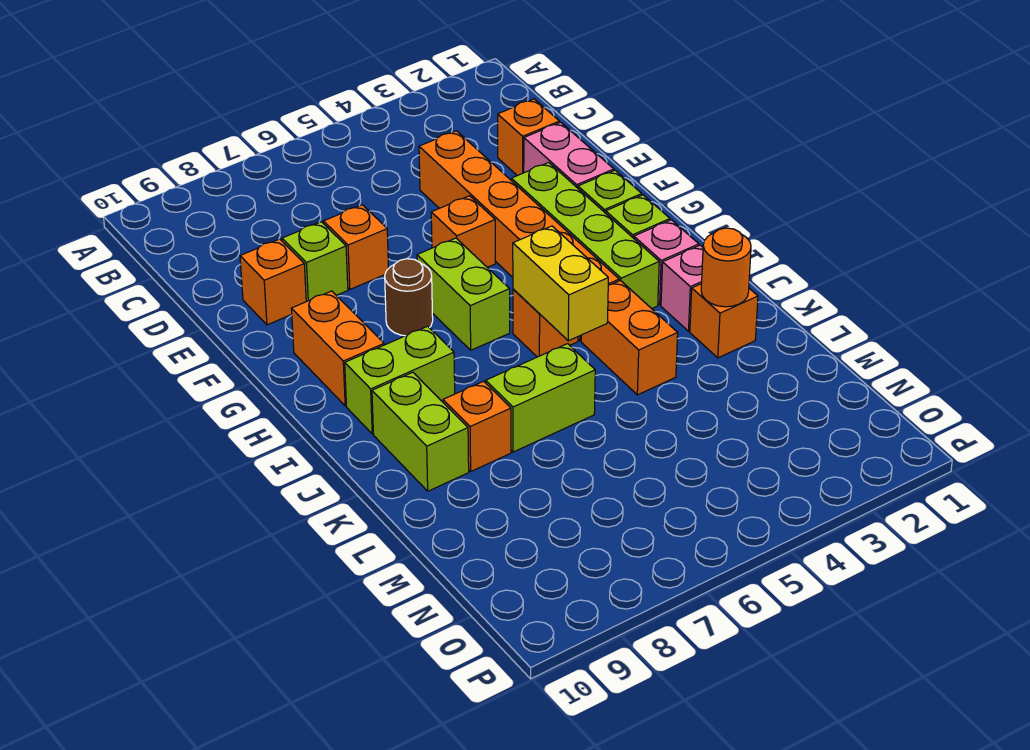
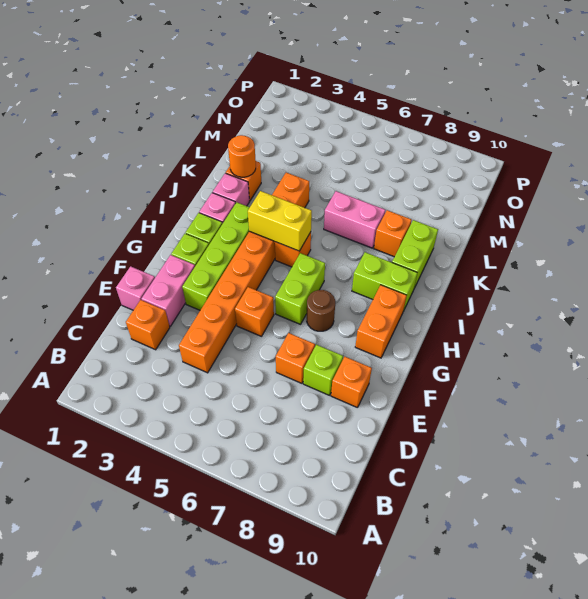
none -> pink 1x1 brick [116,266,155,310]
yellow 1x2 brick [513,226,608,341] -> yellow 1x2 brick turned to [248,191,312,251]
lime 1x2 brick [486,344,595,452] -> pink 1x2 brick [324,191,385,248]

